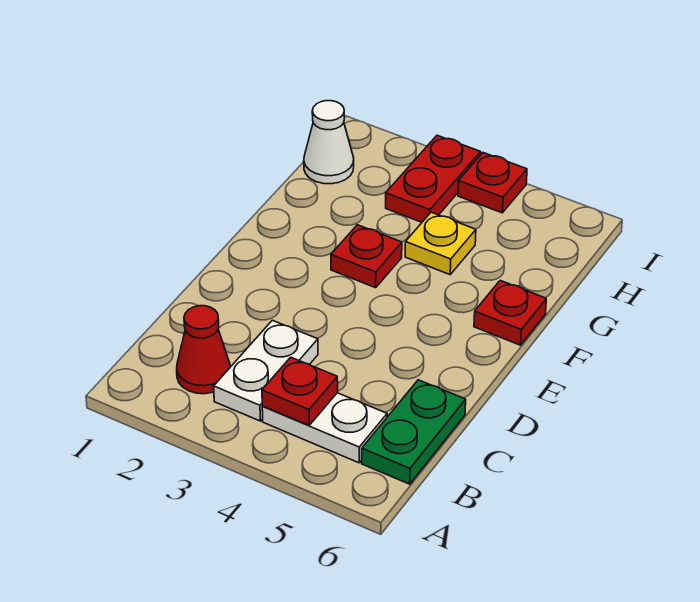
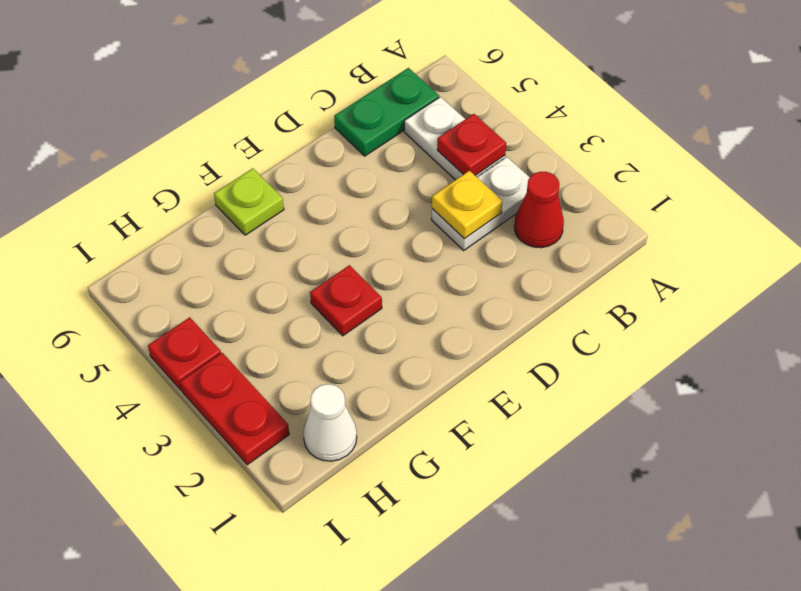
red 1x1 plate [474,281,546,345] -> lime 1x1 plate [214,168,284,235]
yellow 1x1 plate [405,212,476,275] -> yellow 1x1 plate moved to [432,170,502,239]
red 1x2 plate [386,135,481,222] -> red 1x2 plate turned to [180,353,289,465]

